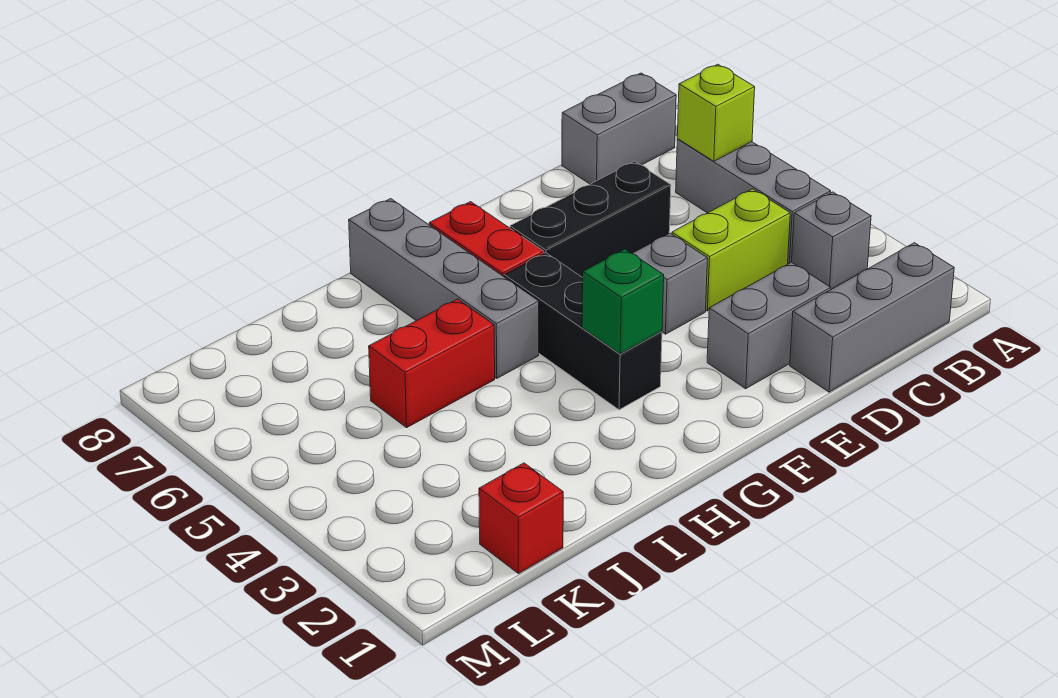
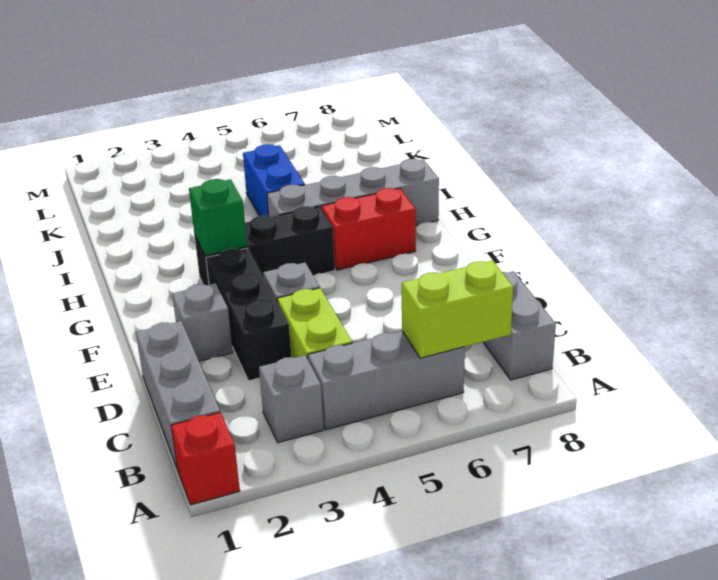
lime 1x1 brick [677,64,755,161] -> lime 1x2 brick [402,261,513,358]
grey 1x2 brick [707,262,831,389] -> grey 1x1 brick [172,283,233,361]
black 1x3 brick [510,161,671,278] -> black 1x3 brick moved to [206,248,291,381]
red 1x2 brick [369,299,495,428] -> blue 1x2 brick [243,144,305,216]
red 1x1 brick [479,463,563,574] -> red 1x1 brick moved to [171,412,240,505]

